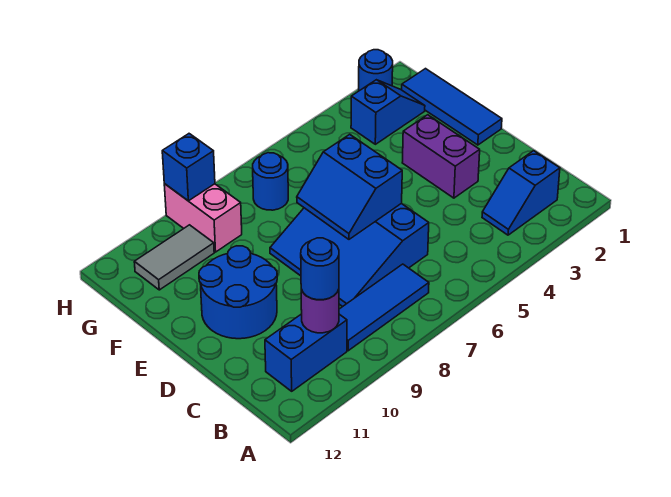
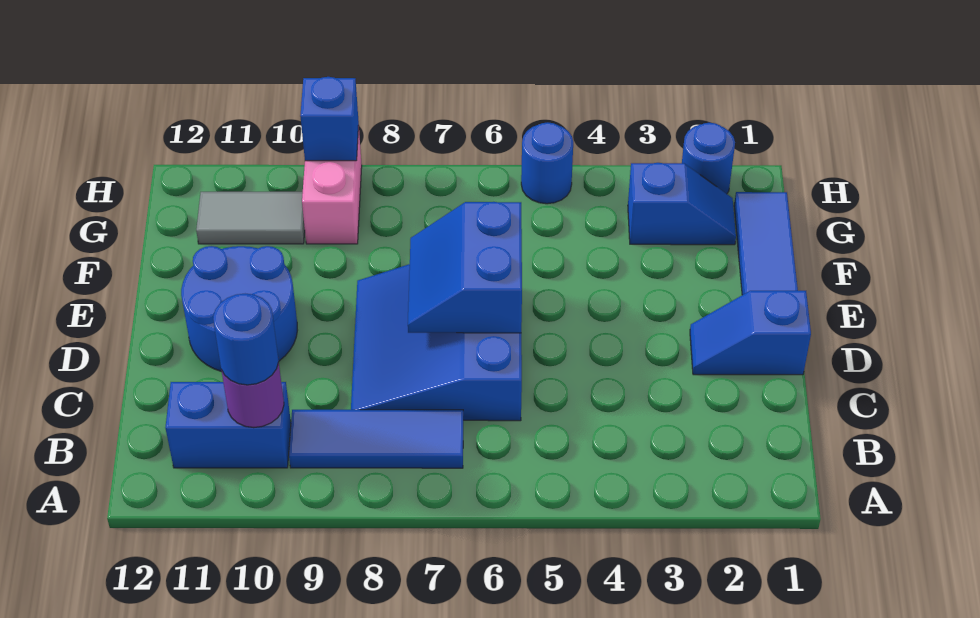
blue 1x2 slope [482,151,560,235] -> blue 1x2 slope moved to [690,291,811,375]
purple 1x2 brick [402,115,480,198] -> none
blue 1x1 round brick [253,153,288,210] -> blue 1x1 round brick moved to [521,122,573,204]

